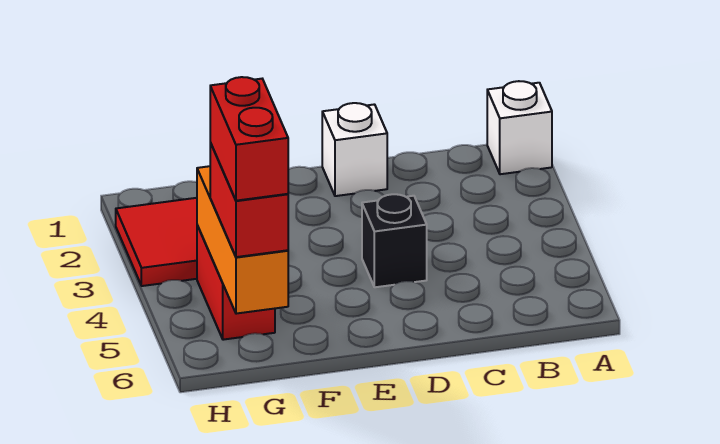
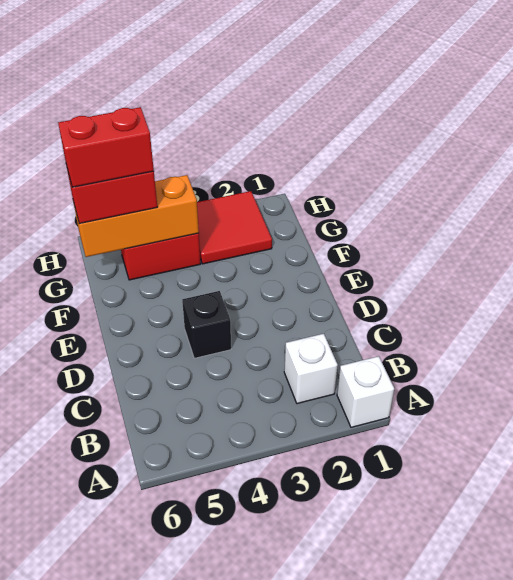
white 1x1 brick [322,103,387,196] -> white 1x1 brick moved to [284,334,338,404]

